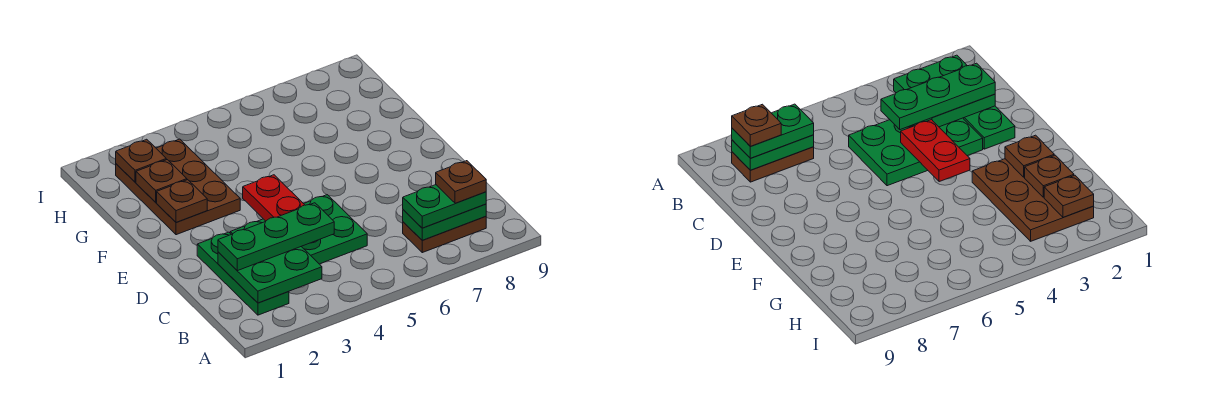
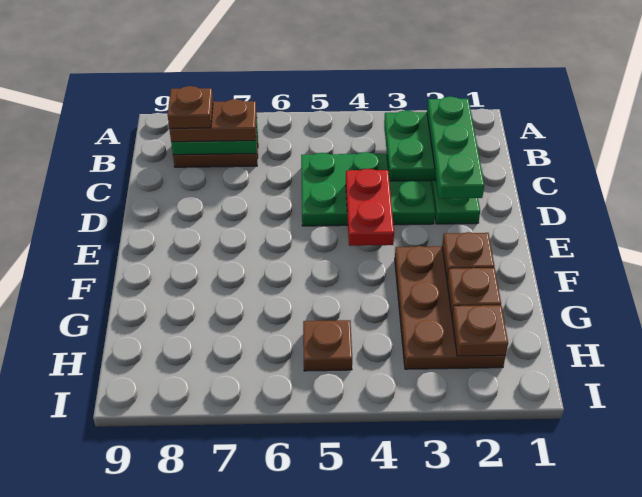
green 1x2 plate [403,185,486,228] -> brown 1x2 plate [169,99,257,142]
green 1x3 plate [218,203,334,271] -> green 1x3 plate turned to [427,96,484,198]
none -> brown 1x1 plate [303,320,352,371]

